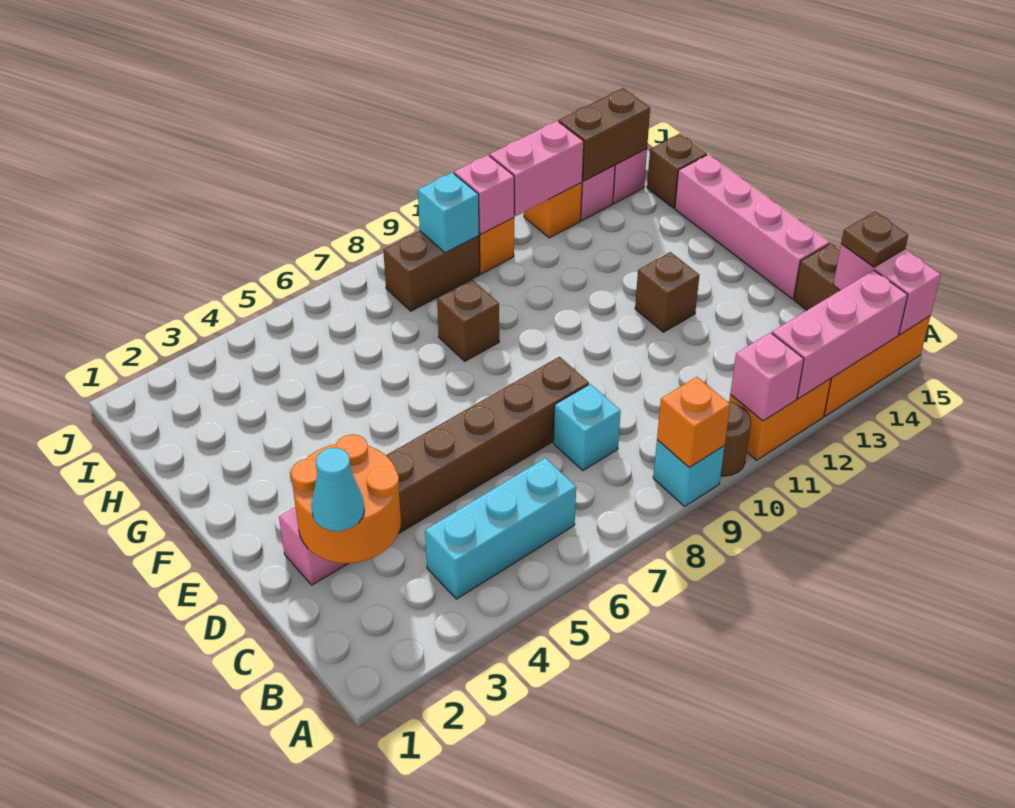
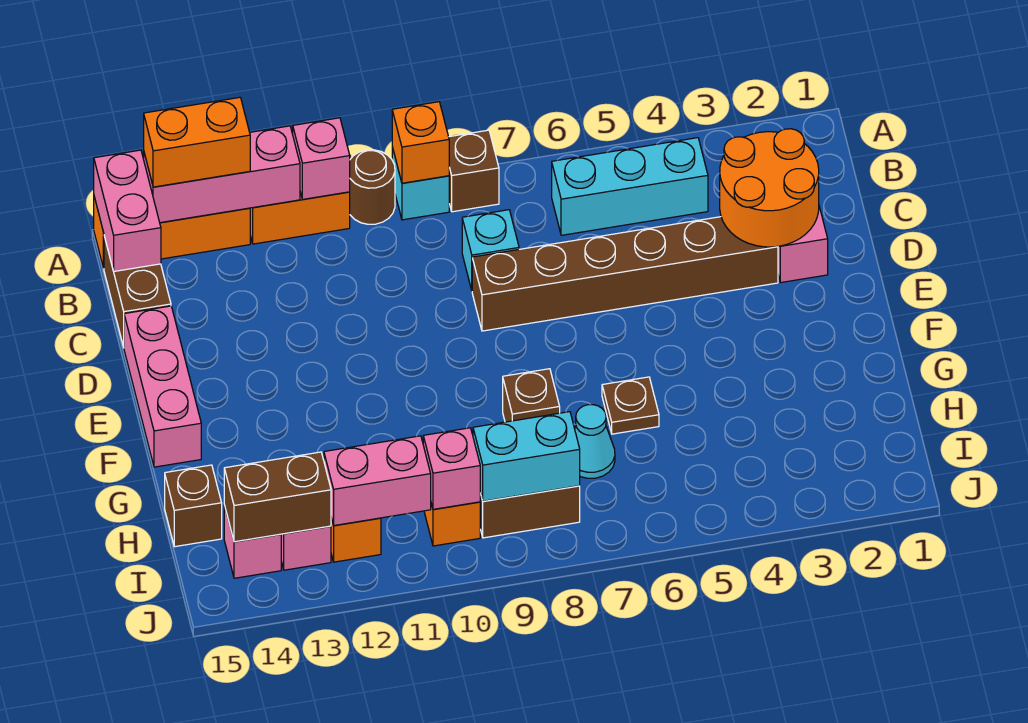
none -> orange 1x2 brick [144,97,250,187]
brown 1x1 plate [841,212,908,267] -> brown 1x1 plate moved to [602,377,659,434]
cyan 1x1 cone [311,448,364,531] -> cyan 1x1 cone moved to [575,405,615,478]
pink 1x4 brick [675,154,829,299] -> pink 1x3 brick [124,306,201,467]
brown 1x1 brick [635,252,699,332] -> brown 1x1 brick moved to [449,130,499,212]
cyan 1x1 brick [418,173,479,253] -> cyan 1x2 brick [473,412,580,501]

